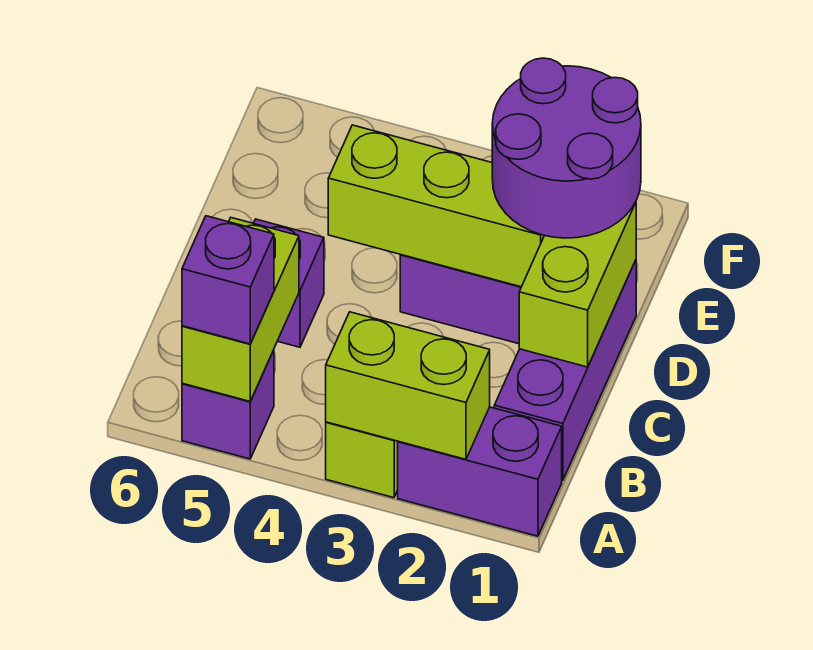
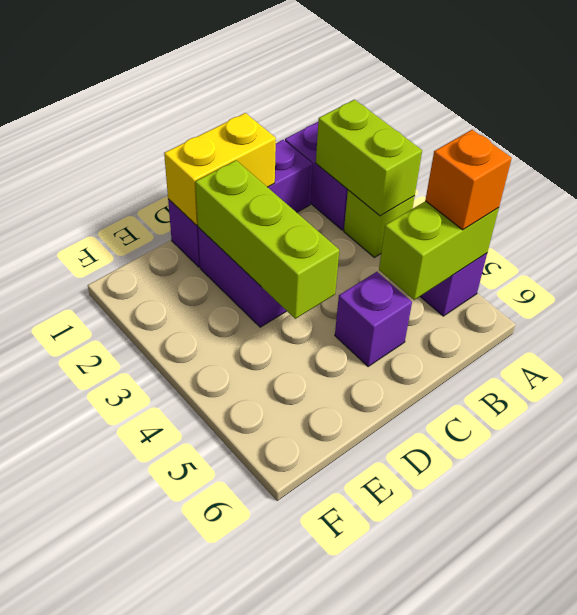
purple 1x1 brick [182,216,274,344] -> orange 1x1 brick [425,130,512,230]
lime 1x2 brick [519,202,636,367] -> yellow 1x2 brick [164,113,276,225]
purple 2x2 round brick [492,58,641,238] -> none

